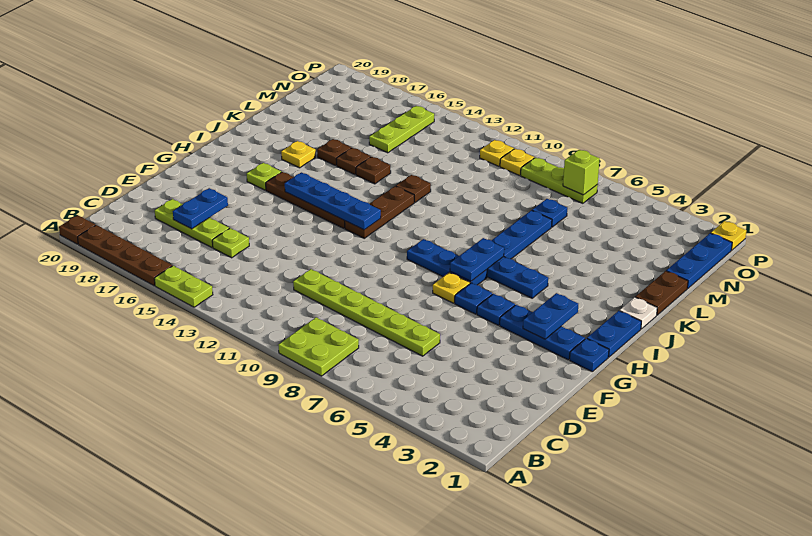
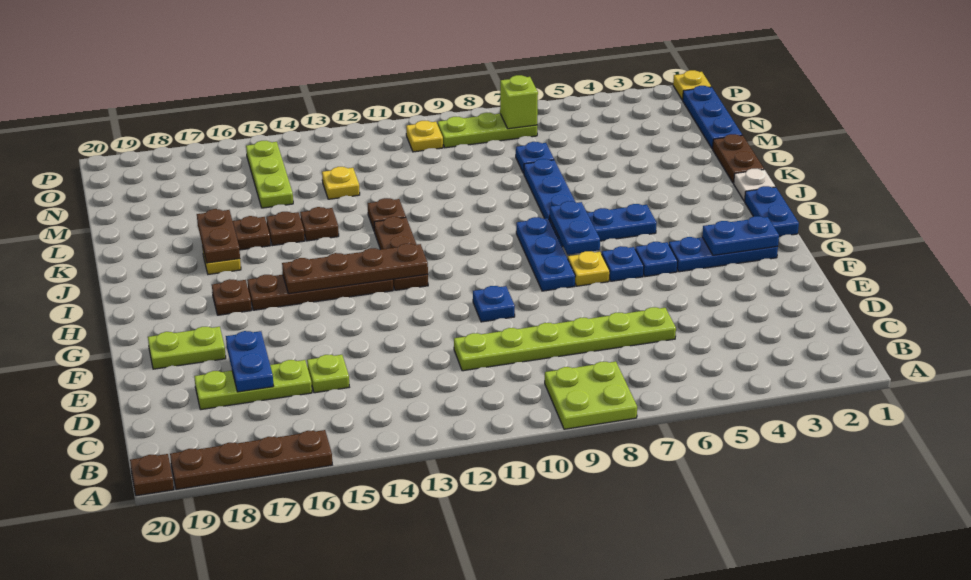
lime 1x2 plate [154,266,213,307] -> lime 1x2 plate moved to [148,327,226,369]
blue 1x1 plate [570,338,609,372] -> blue 1x1 plate moved to [473,286,515,322]
blue 1x2 plate [523,293,578,339] -> blue 1x2 plate turned to [702,216,779,255]
blue 1x3 plate [407,239,487,285] -> blue 1x3 plate turned to [516,217,575,291]
blue 1x4 plate [285,172,381,230] -> brown 1x4 plate [282,243,428,294]
lime 1x1 plate [247,163,281,190] -> brown 1x1 plate [212,279,252,315]
none -> brown 1x2 plate [197,209,240,263]
yellow 1x1 plate [480,140,514,166] -> yellow 1x1 plate moved to [322,167,360,199]

